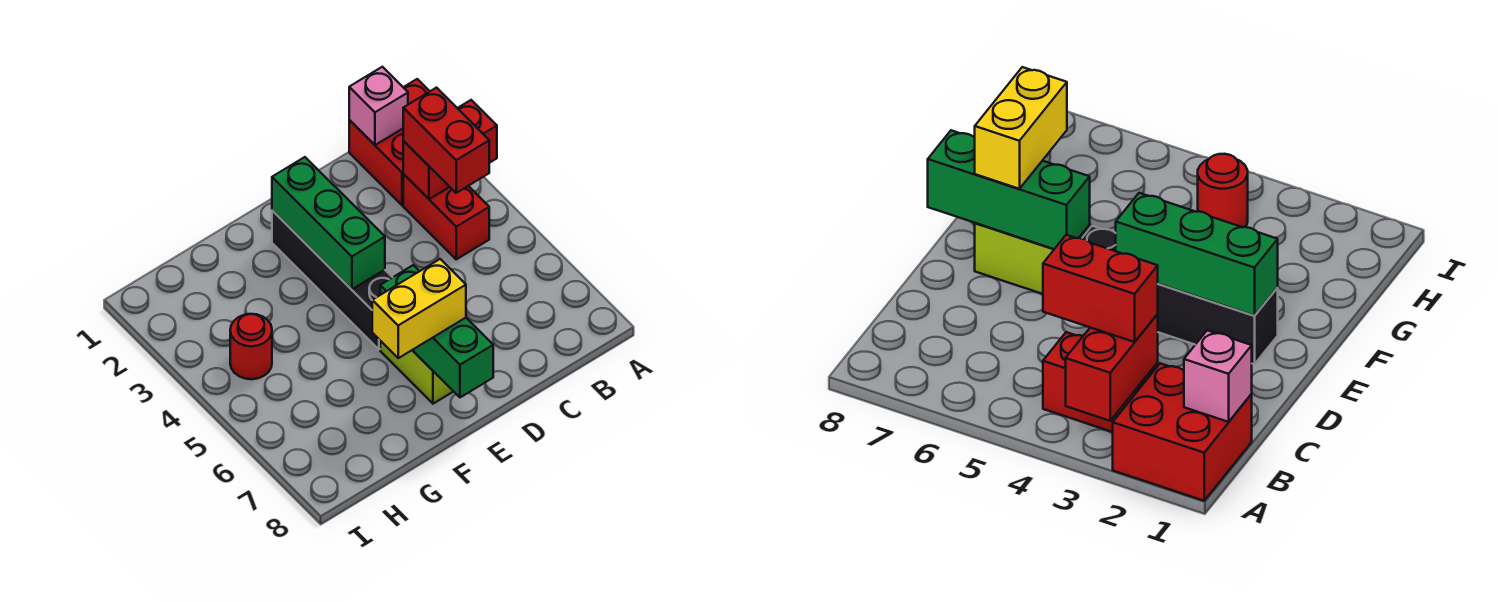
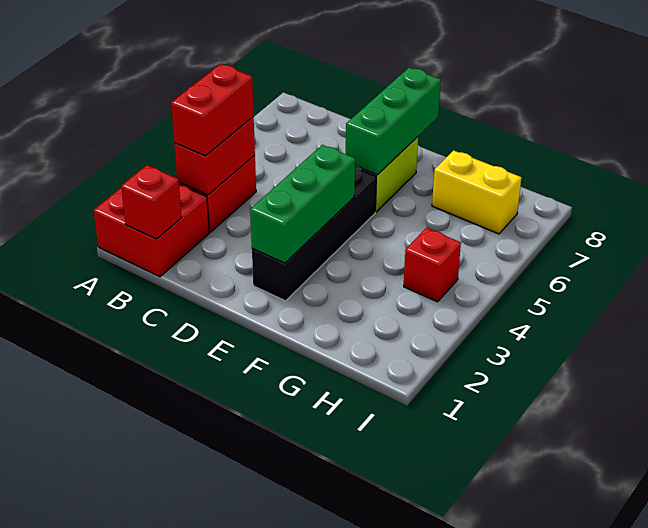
red 1x2 brick [403,100,497,199] -> red 1x2 brick turned to [174,117,255,195]
pink 1x1 brick [349,67,408,145] -> red 1x1 brick [121,165,182,239]
yellow 1x2 brick [372,259,466,358] -> yellow 1x2 brick moved to [432,150,522,234]
red 1x1 round brick [230,314,272,379] -> red 1x1 brick [404,228,461,302]

